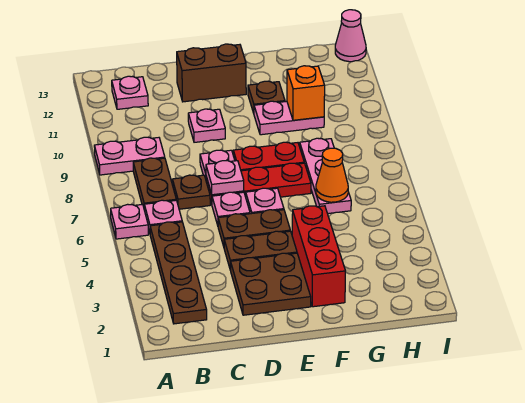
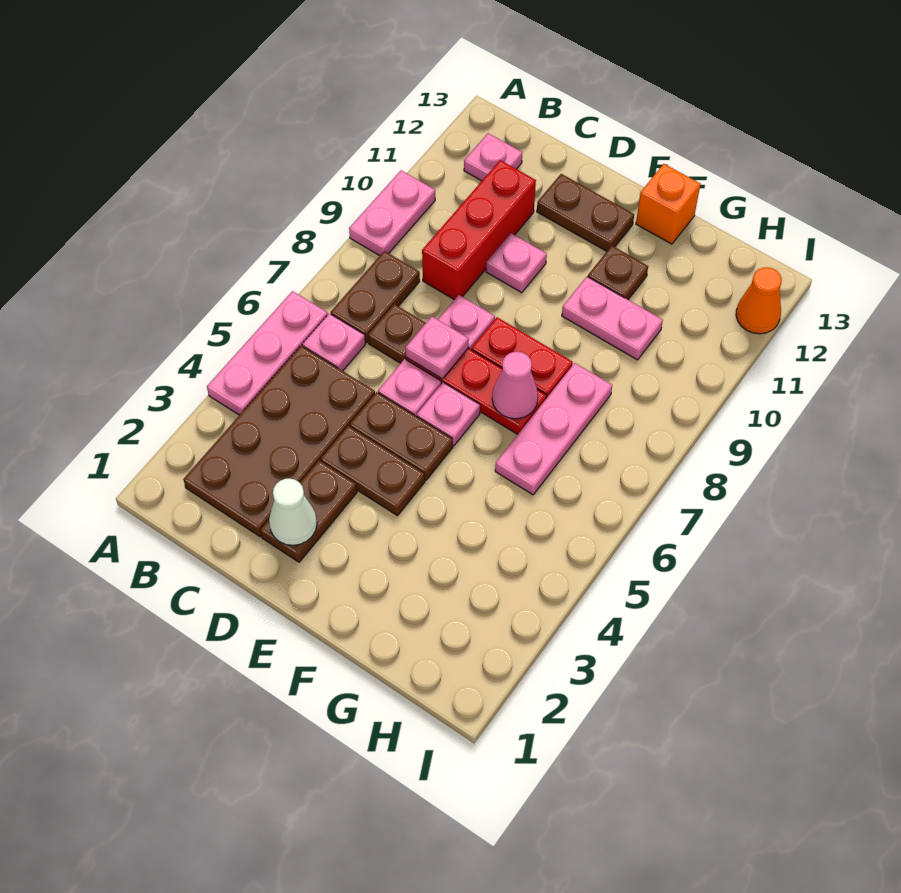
pink 1x1 plate [111,204,148,239] -> pink 1x3 plate [207,291,328,415]
pink 1x2 plate [94,137,165,175] -> pink 1x2 plate turned to [349,170,435,256]
brown 1x4 plate [150,222,207,324] -> brown 2x4 plate [183,346,375,537]
brown 2x2 plate [231,253,311,315] -> brown 1x2 plate [260,460,357,562]
none -> white 1x1 cone [269,478,317,545]
brown 1x2 brick [177,44,246,102] -> brown 1x2 plate [537,174,634,251]
red 1x3 brick [292,206,345,307] -> red 1x3 brick moved to [422,160,536,300]
orange 1x1 cone [316,148,348,202] -> orange 1x1 cone moved to [736,267,782,334]
orange 1x1 brick [287,66,325,120] -> orange 1x1 brick moved to [636,164,700,244]
pink 1x1 cone [335,10,366,62] -> pink 1x1 cone moved to [492,352,538,419]

